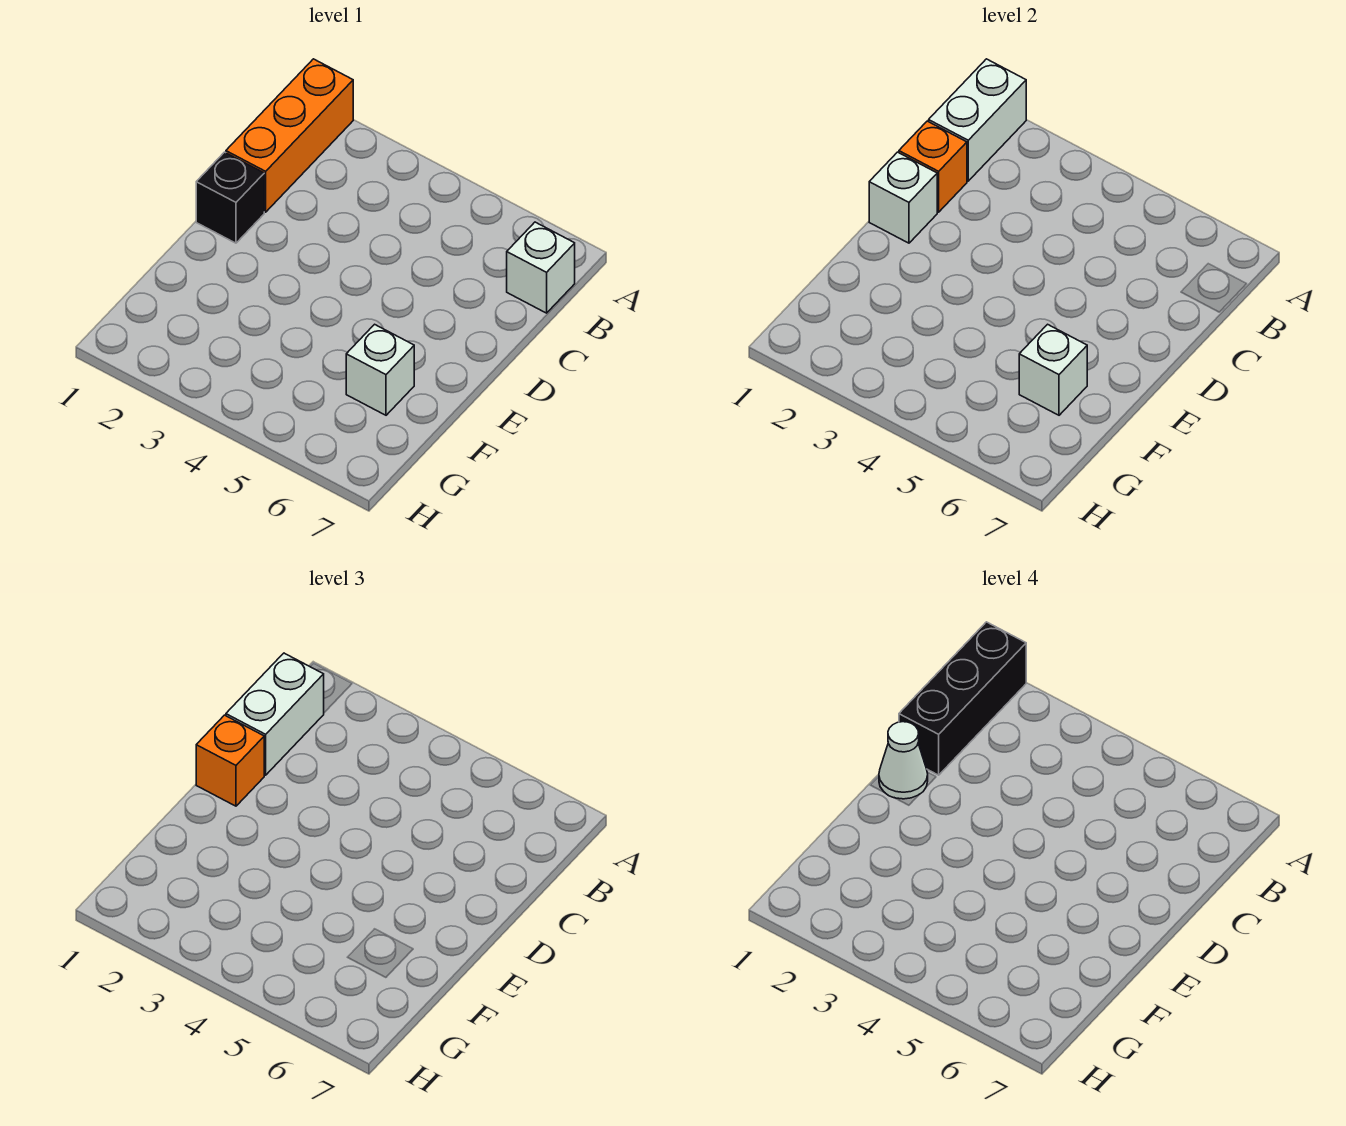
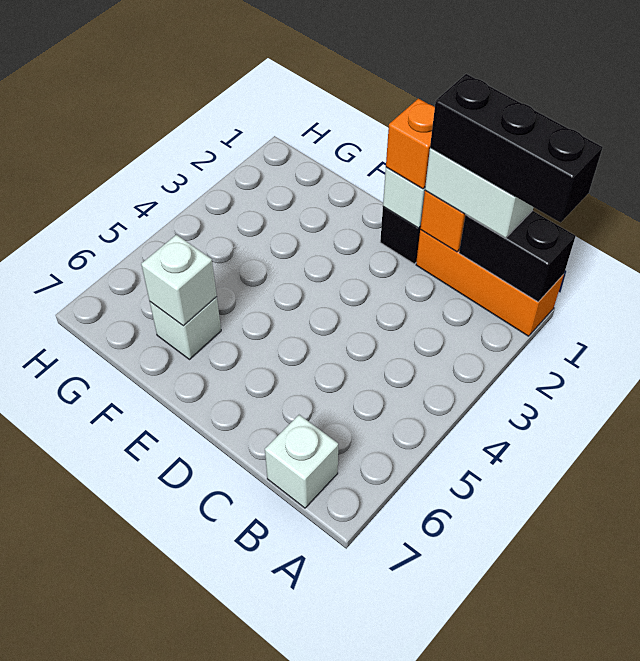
white 1x2 brick [929,59,1026,181] -> black 1x2 brick [459,211,576,302]
white 1x1 cone [879,722,928,799] -> none

